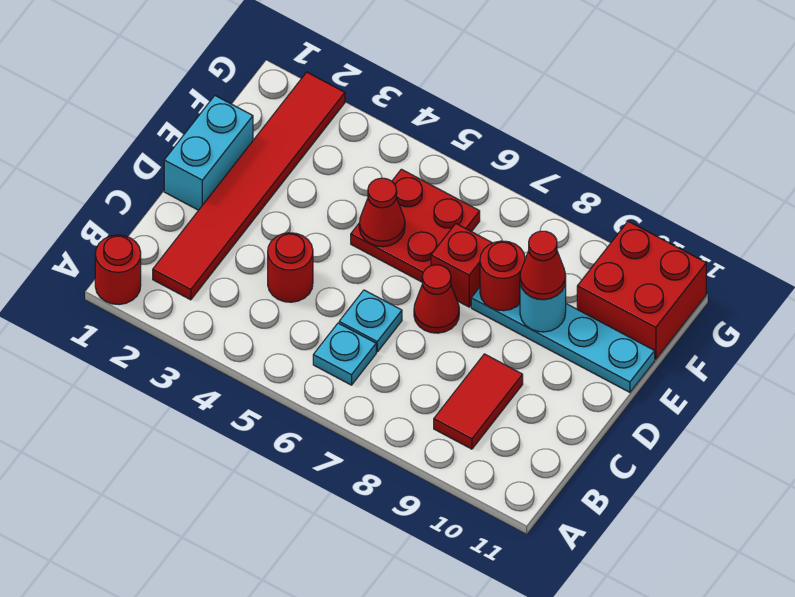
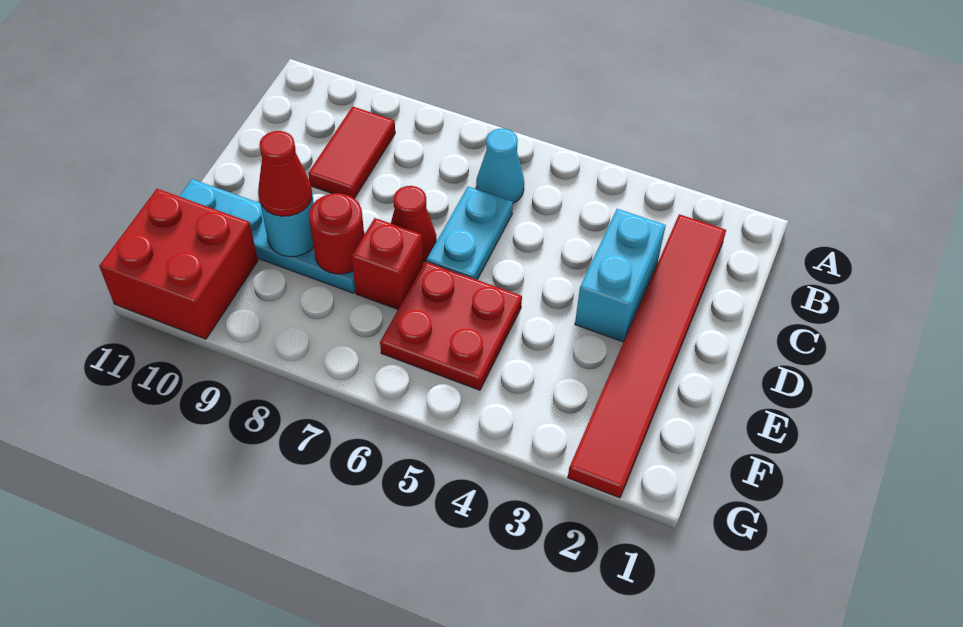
red 1x1 round brick [95,235,141,305] -> none
cyan 1x1 plate [313,323,376,385] -> cyan 1x1 cone [476,128,524,203]
red 1x1 round brick [268,233,313,302] -> none
cyan 1x1 plate [339,290,402,352] -> cyan 1x2 plate [426,187,513,280]
cyan 1x2 brick [164,96,253,210] -> cyan 1x2 brick moved to [575,209,666,342]
red 1x1 cone [359,178,405,247] -> none

